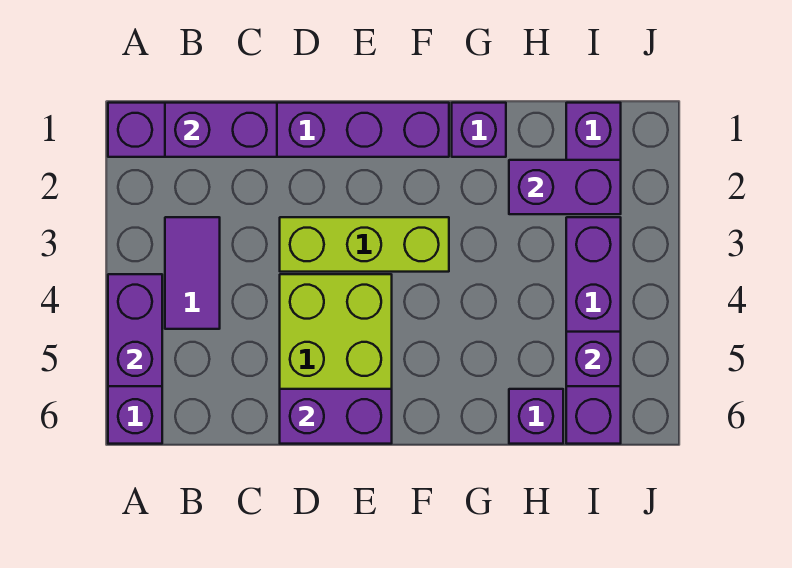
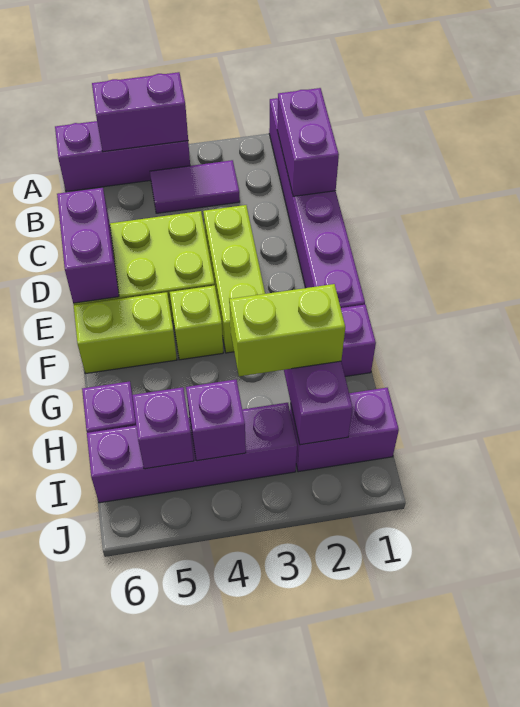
none -> lime 1x1 brick [170,285,223,360]
none -> lime 1x2 brick [74,292,177,374]
none -> lime 1x2 brick [229,284,345,376]
none -> purple 1x1 brick [186,380,246,461]

